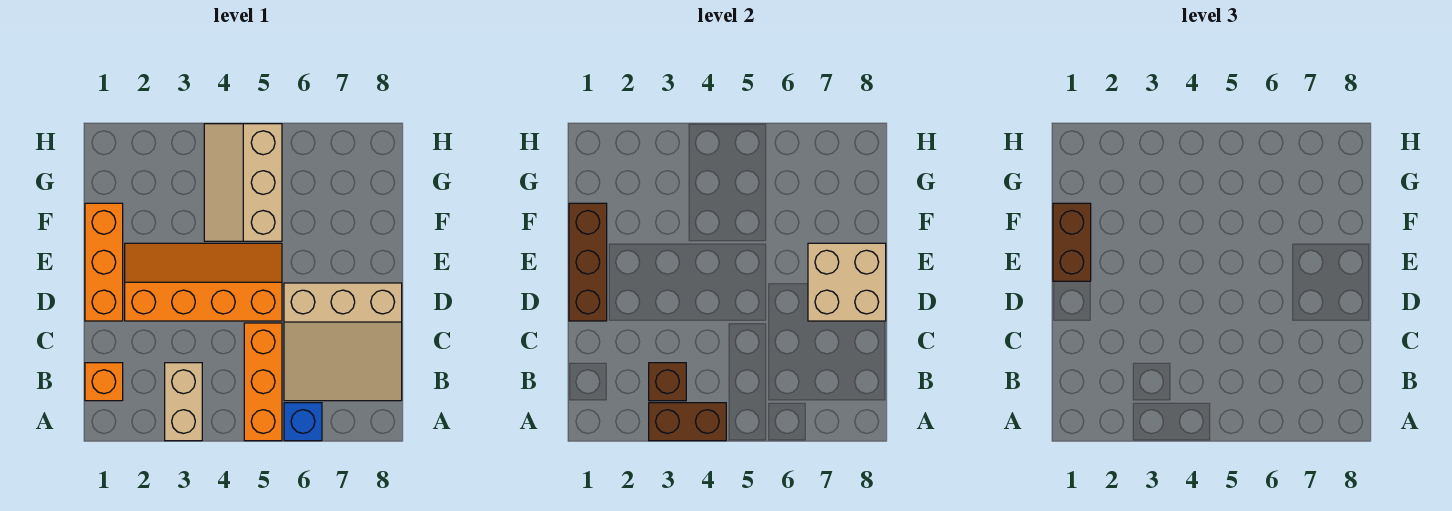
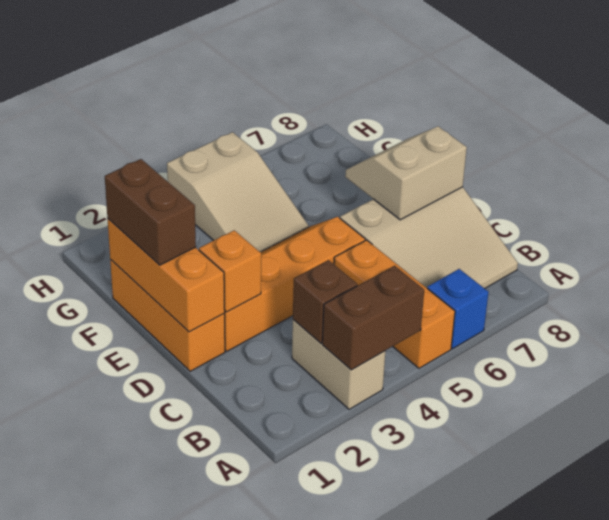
orange 1x1 brick [85,363,123,401] -> orange 1x1 brick moved to [199,230,261,312]
brown 1x3 brick [569,203,607,321] -> orange 1x3 brick [108,219,225,332]
tan 2x2 brick [808,243,886,321] -> tan 2x2 slope [345,126,467,220]
tan 2x3 slope [204,124,282,241] -> tan 2x3 slope turned to [167,132,309,252]

